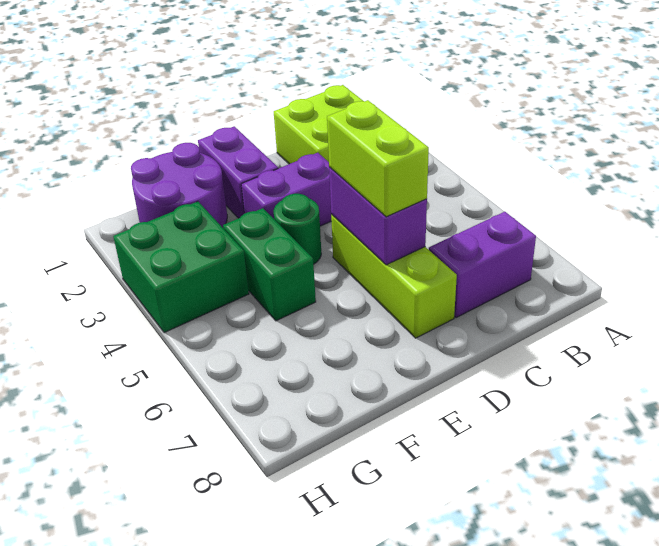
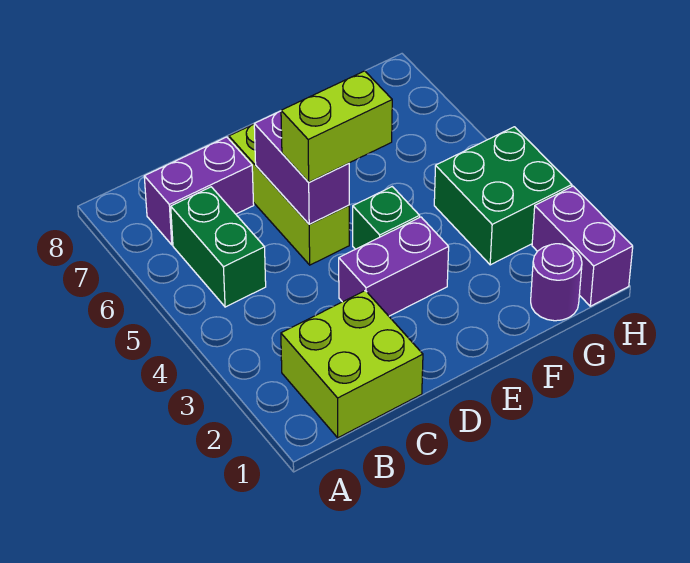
lime 1x2 brick [327,100,429,217] -> lime 1x2 brick turned to [281,71,392,182]
purple 1x2 brick [198,126,278,218] -> purple 1x2 brick moved to [532,186,633,306]
green 1x1 round brick [273,194,321,264] -> green 1x1 brick [353,187,420,249]
purple 2x2 round brick [131,143,227,228] -> purple 1x1 round brick [531,244,582,321]
green 1x2 brick [223,208,316,321] -> green 1x2 brick moved to [171,187,266,307]

